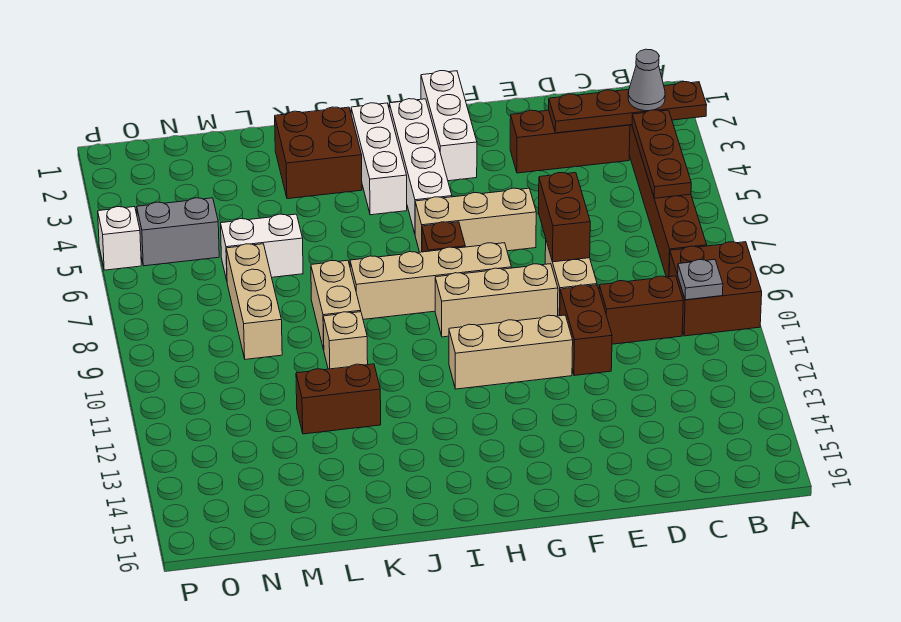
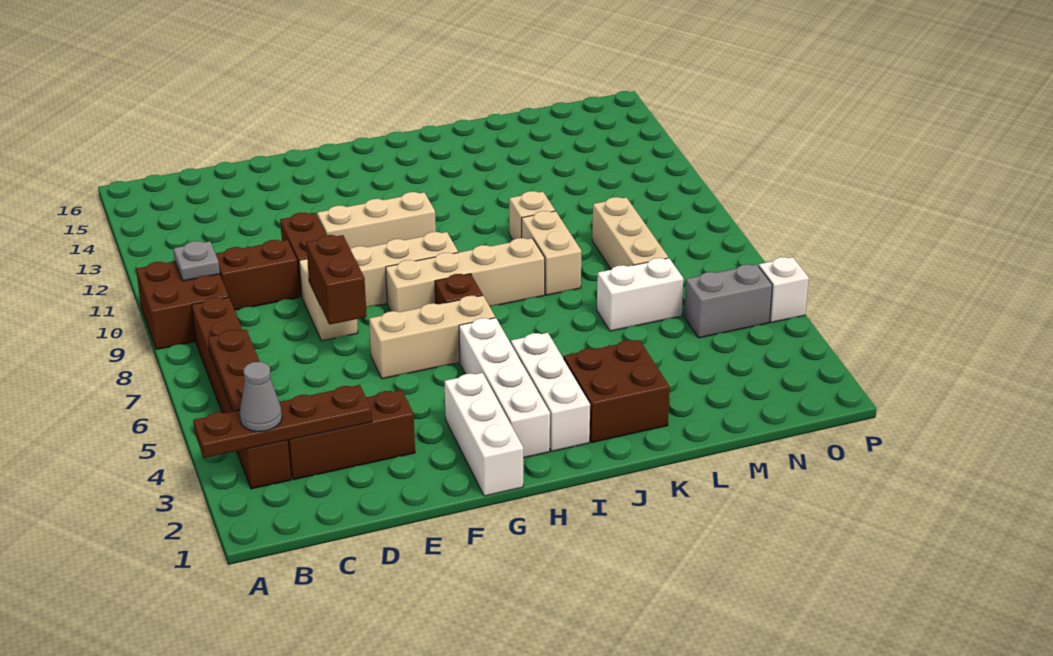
brown 1x2 brick [296,364,381,434] -> none

